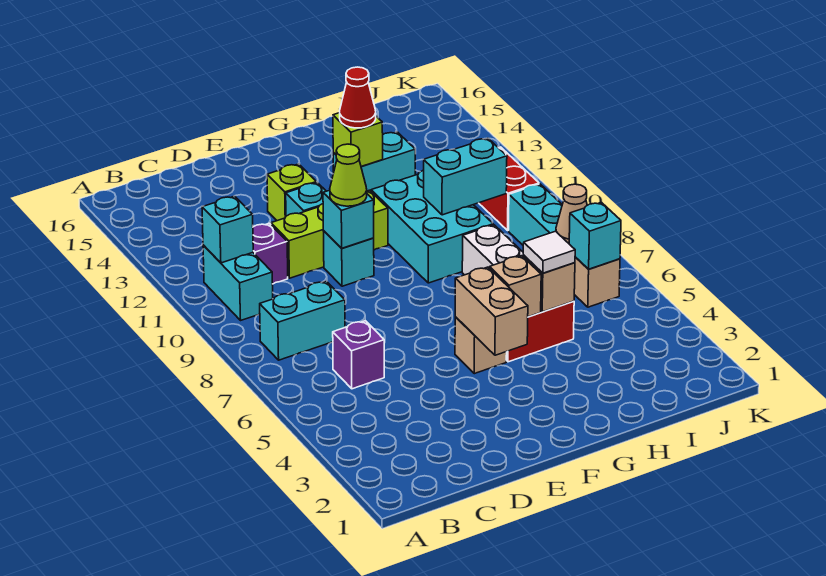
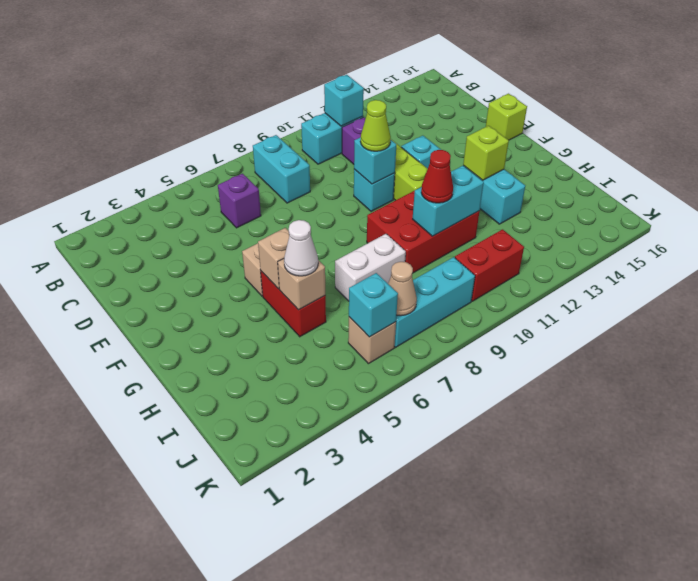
lime 1x1 brick [267,164,317,221] -> lime 1x1 brick moved to [486,94,527,140]
tan 1x2 brick [455,267,528,355] -> none
cyan 2x3 brick [371,170,493,283] -> red 2x3 brick [367,191,480,273]
red 1x1 cone [340,67,376,128] -> red 1x1 cone moved to [421,150,453,203]
white 1x1 tile [523,231,575,273] -> white 1x1 cone [284,220,318,276]
cyan 1x2 brick [424,138,507,215] -> cyan 1x2 brick turned to [413,166,484,236]

